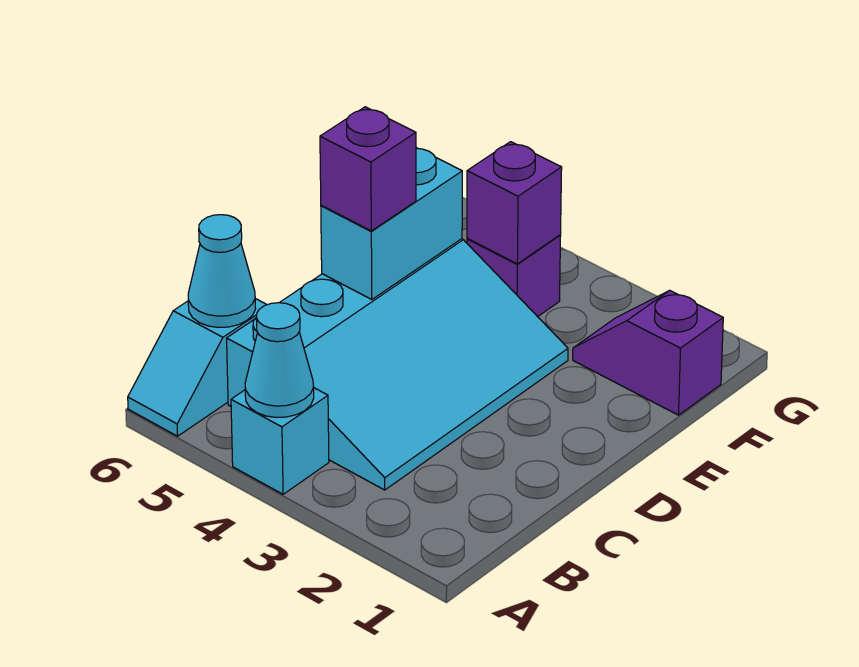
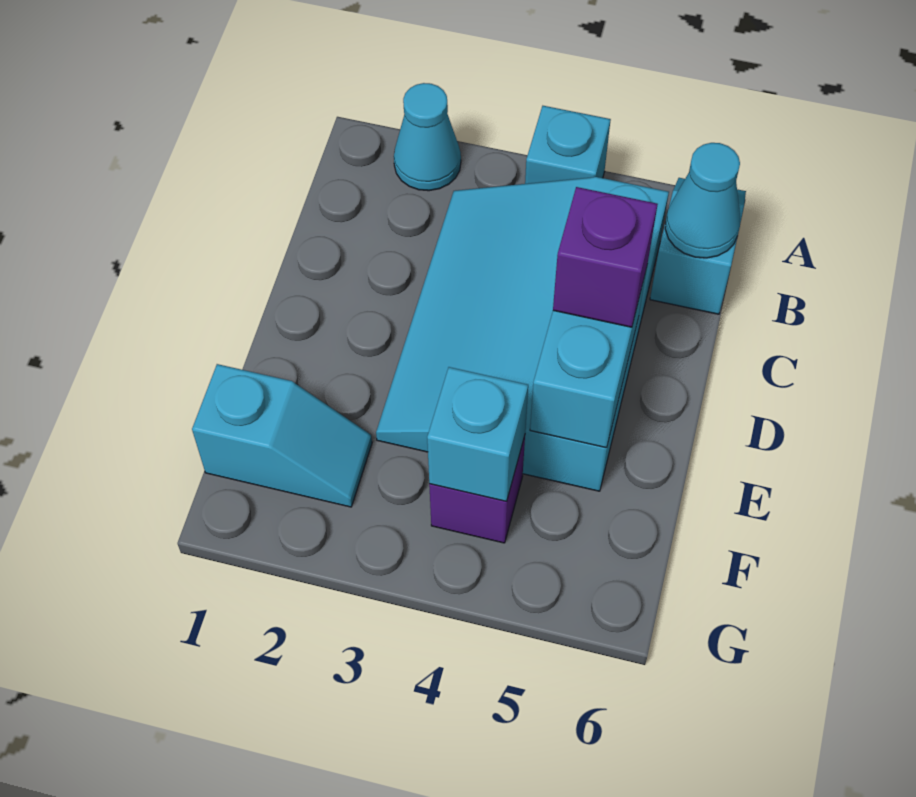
cyan 1x1 cone [245,303,314,417] -> cyan 1x1 cone moved to [394,83,461,191]
purple 1x2 slope [573,290,723,415] -> cyan 1x2 slope [192,364,372,507]
purple 1x1 brick [467,142,562,264] -> cyan 1x1 brick [427,367,528,501]

